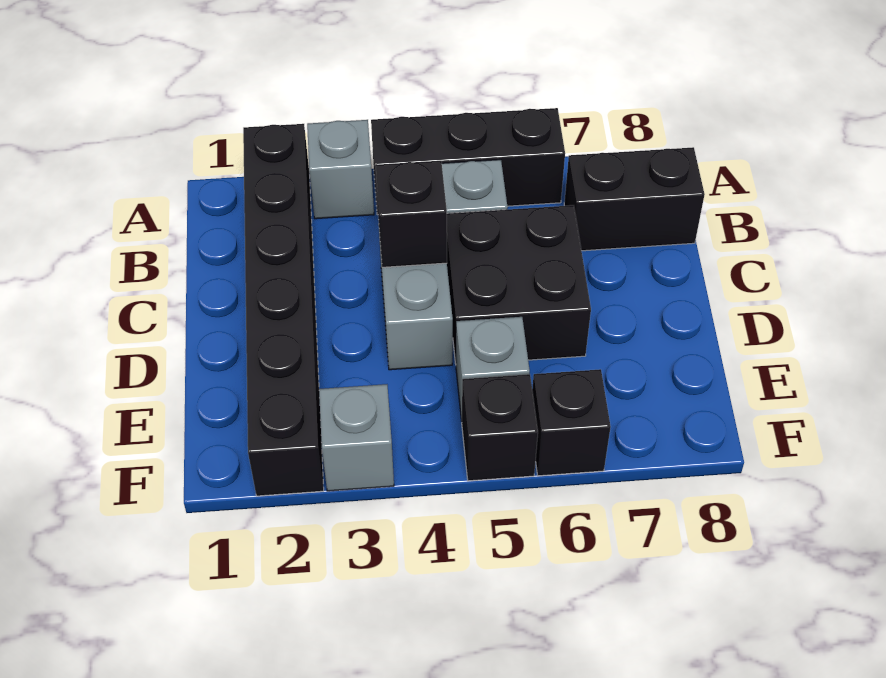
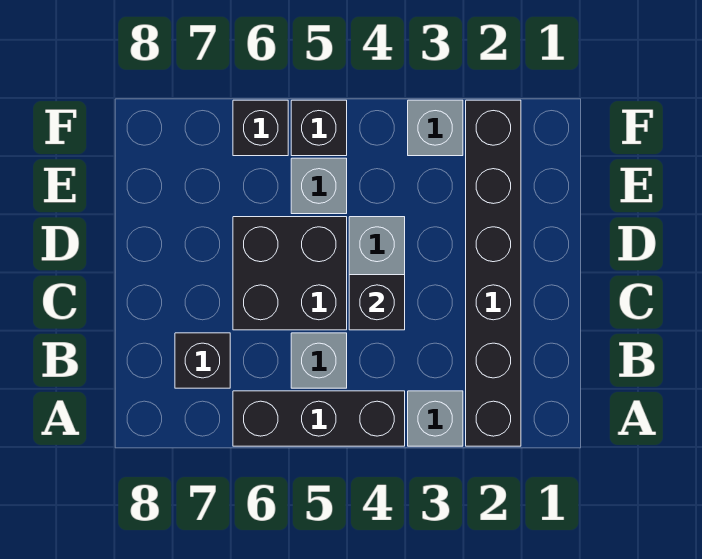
black 1x2 brick [564,147,705,251] -> black 1x1 brick [175,333,230,388]

